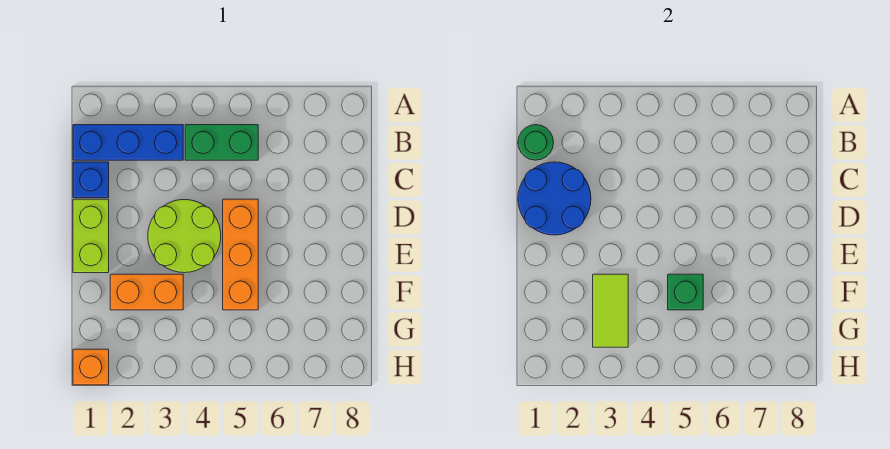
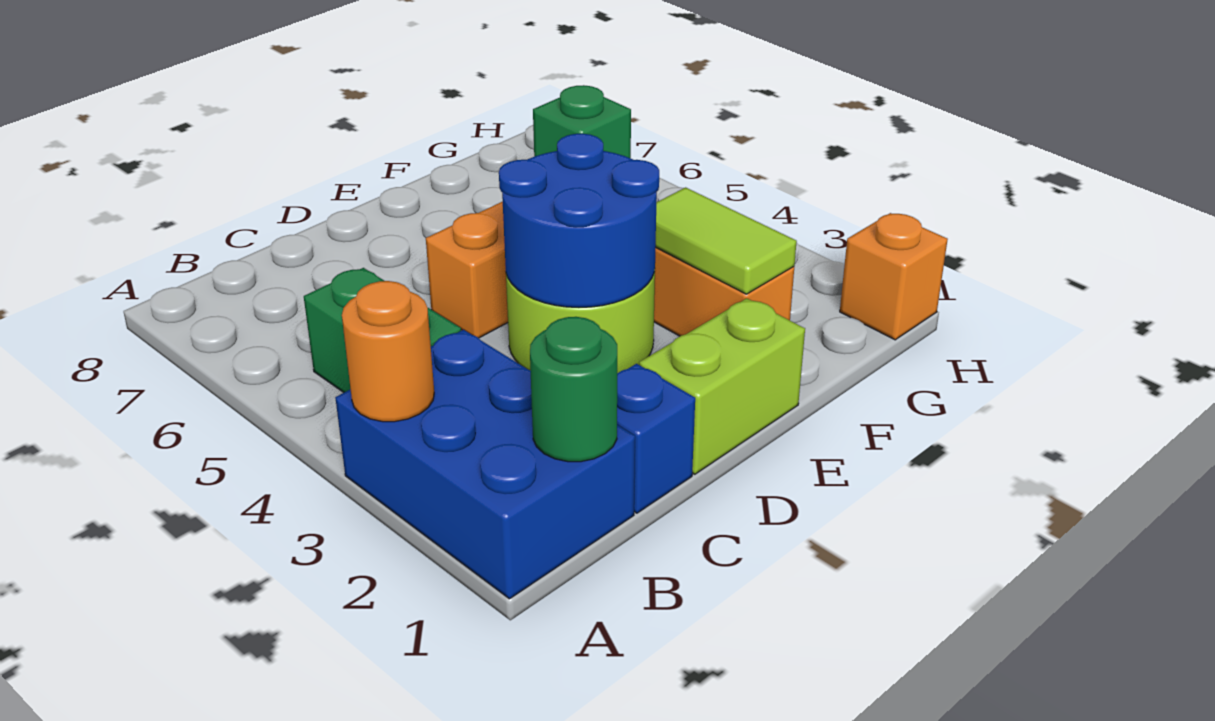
none -> orange 1x1 round brick [342,281,434,422]
blue 1x3 brick [73,125,183,160] -> blue 2x3 brick [335,330,635,599]
blue 2x2 round brick [518,162,591,235] -> blue 2x2 round brick moved to [499,134,659,307]
lime 1x2 tile [593,274,628,347] -> lime 1x2 tile turned to [656,187,797,294]

